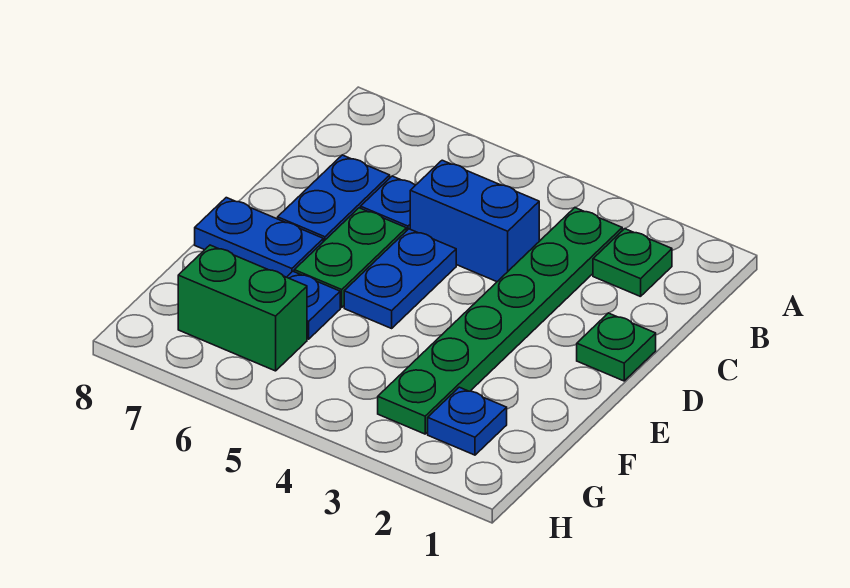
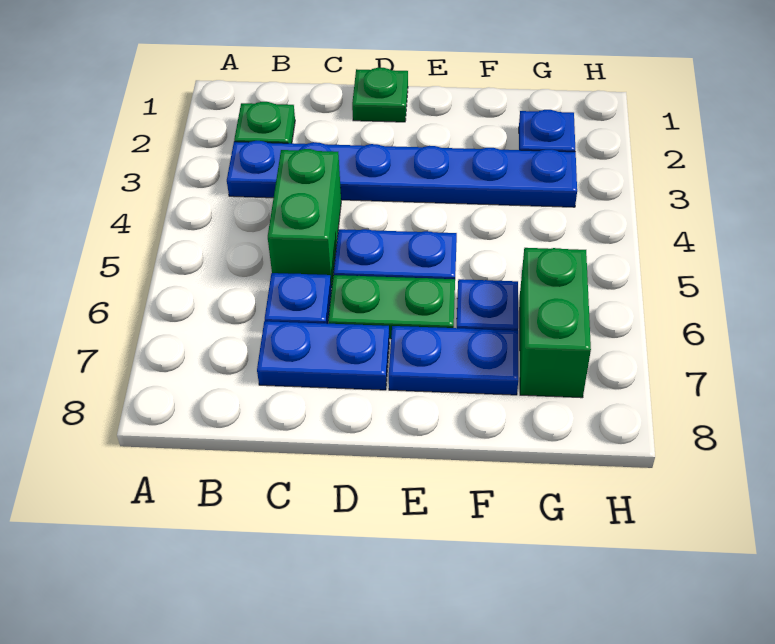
green 1x6 plate [378,208,622,434] -> blue 1x6 plate [227,141,577,207]
blue 1x2 brick [410,160,539,282] -> green 1x2 brick [268,149,341,288]
blue 1x2 plate [195,198,323,277] -> blue 1x2 plate turned to [389,326,518,395]

